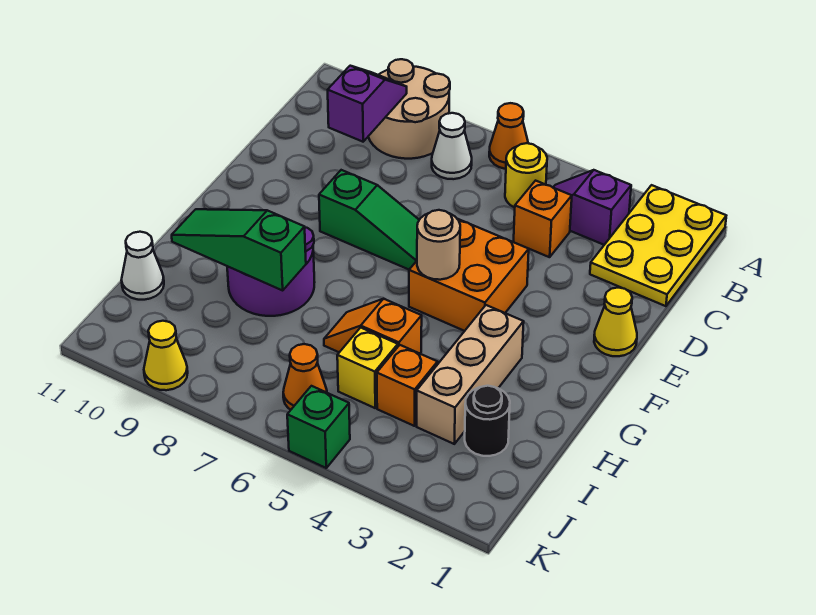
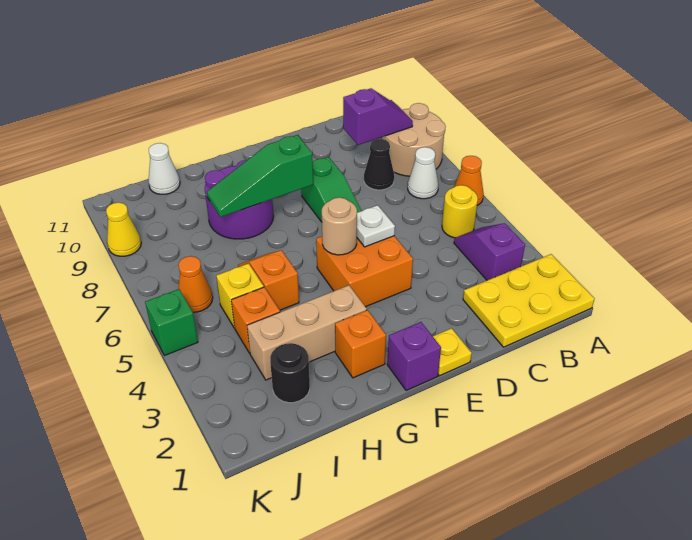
orange 1x1 brick [514,181,572,257] -> orange 1x1 brick moved to [335,310,386,378]
none -> black 1x1 cone [364,139,394,190]
yellow 1x1 cone [594,288,637,356] -> yellow 1x1 plate [433,328,472,376]
none -> white 1x1 plate [357,205,395,247]
none -> purple 1x1 brick [387,322,441,391]
green 1x3 slope [172,209,306,290] -> green 1x3 slope turned to [207,135,313,217]

